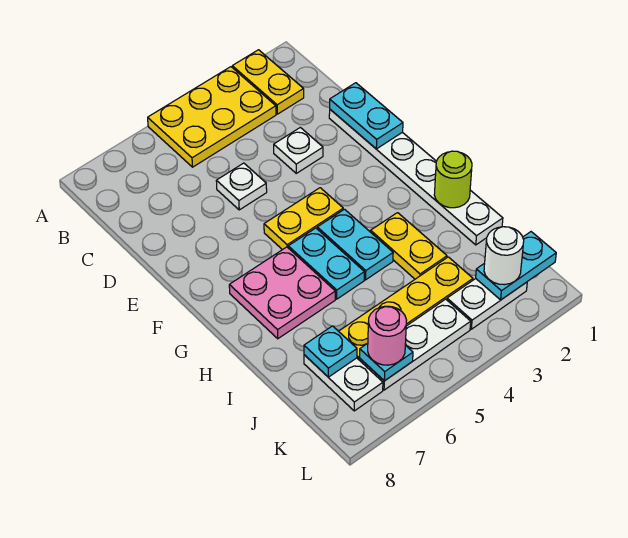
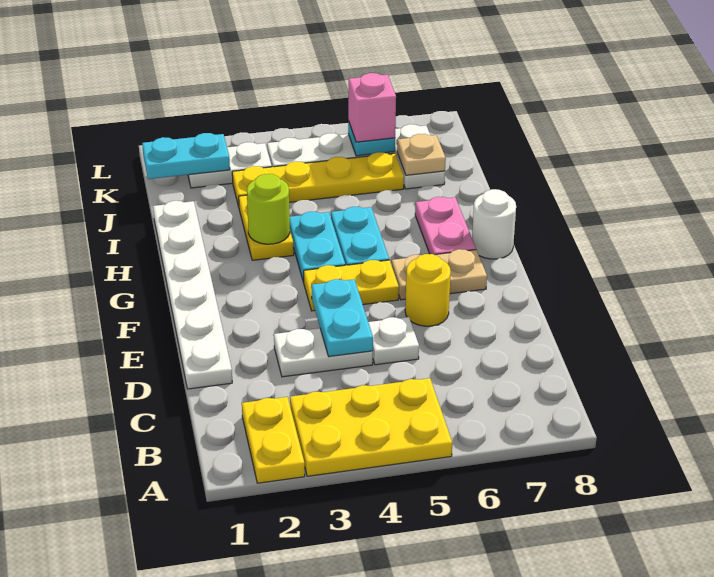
cyan 1x2 plate [330,83,403,149] -> cyan 1x2 plate moved to [311,279,373,357]
white 1x1 plate [274,127,323,173] -> white 1x2 plate [274,328,373,377]
none -> yellow 1x1 round brick [405,254,451,326]
none -> tan 1x2 plate [392,249,487,300]
pink 2x2 plate [229,247,335,339] -> pink 1x2 plate [415,197,476,255]
lime 1x1 round brick [434,151,472,208] -> lime 1x1 round brick moved to [247,174,290,244]
cyan 1x1 plate [304,326,357,377] -> tan 1x1 plate [397,134,446,175]
white 1x1 round brick [484,227,524,285] -> white 1x1 round brick moved to [472,189,516,259]
pink 1x1 round brick [368,306,407,365] -> pink 1x1 brick [348,73,396,142]

